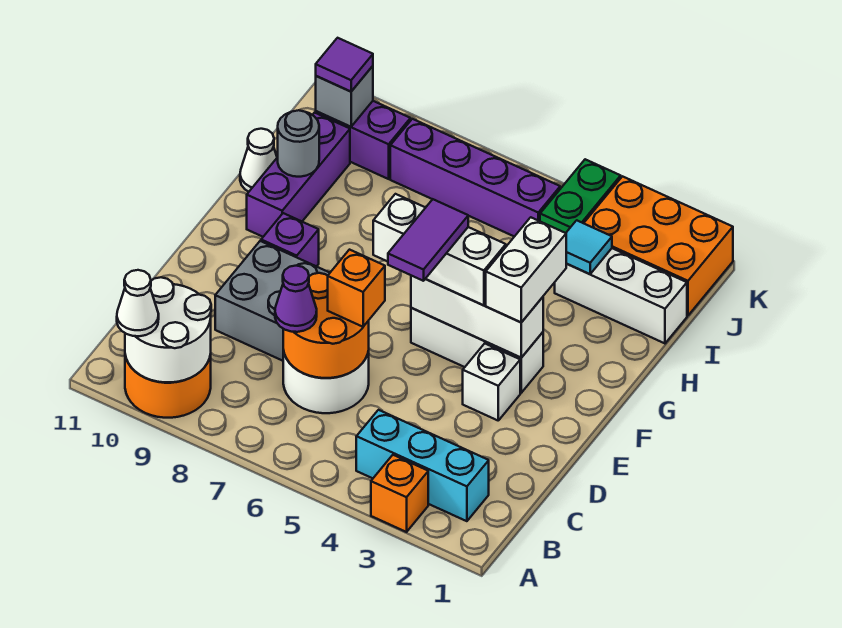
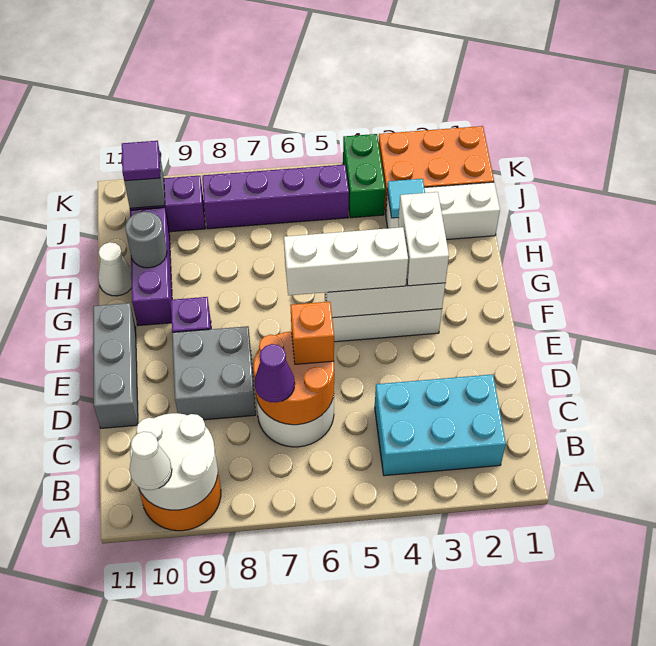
orange 1x1 brick [371,455,428,532] -> none
cyan 1x3 brick [356,410,489,521] -> cyan 2x3 brick [375,374,506,476]
none -> grey 1x3 brick [93,303,138,428]
white 1x1 brick [463,344,520,420] -> none
purple 1x2 tile [388,199,468,281] -> none

